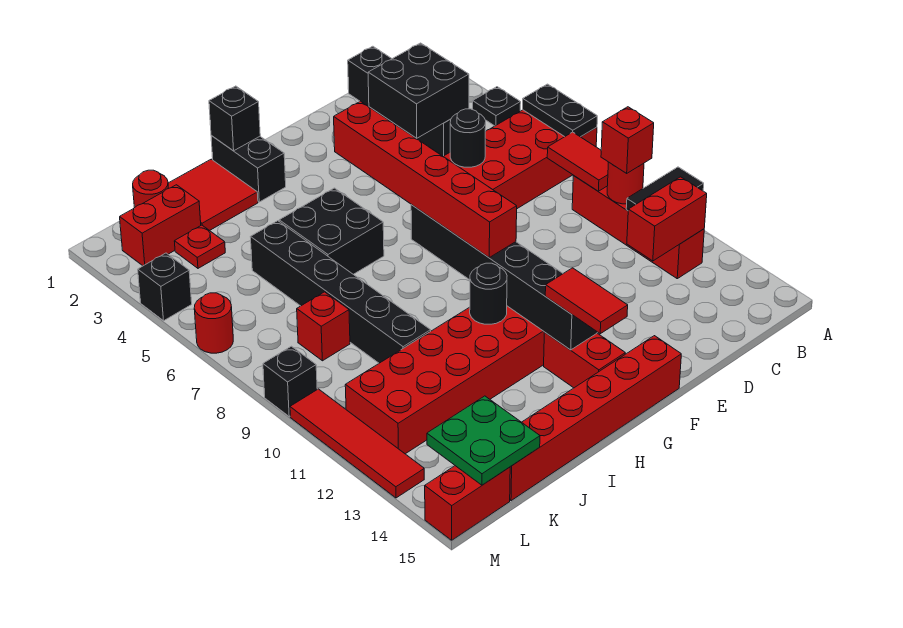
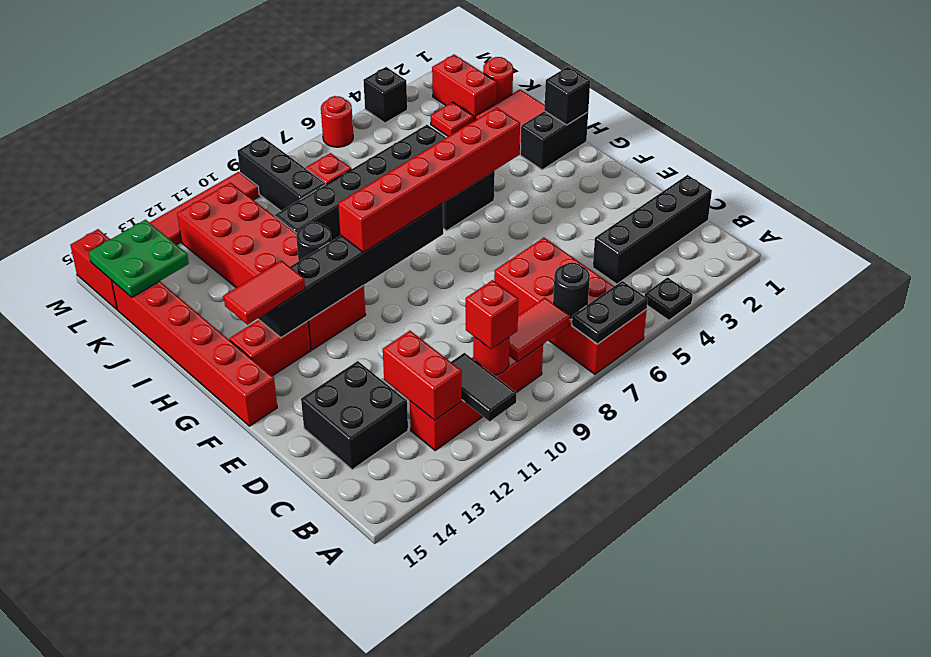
black 2x2 brick [368,43,469,138] -> black 2x2 brick moved to [301,361,408,470]
black 1x1 round brick [450,109,486,167] -> black 1x1 round brick moved to [553,263,590,319]
black 1x1 brick [263,346,317,416] -> black 1x3 brick [238,137,326,211]

